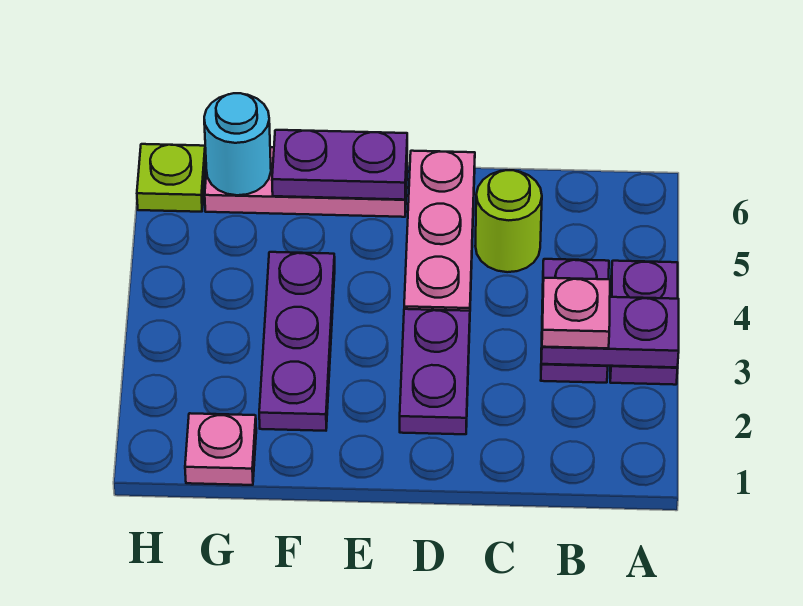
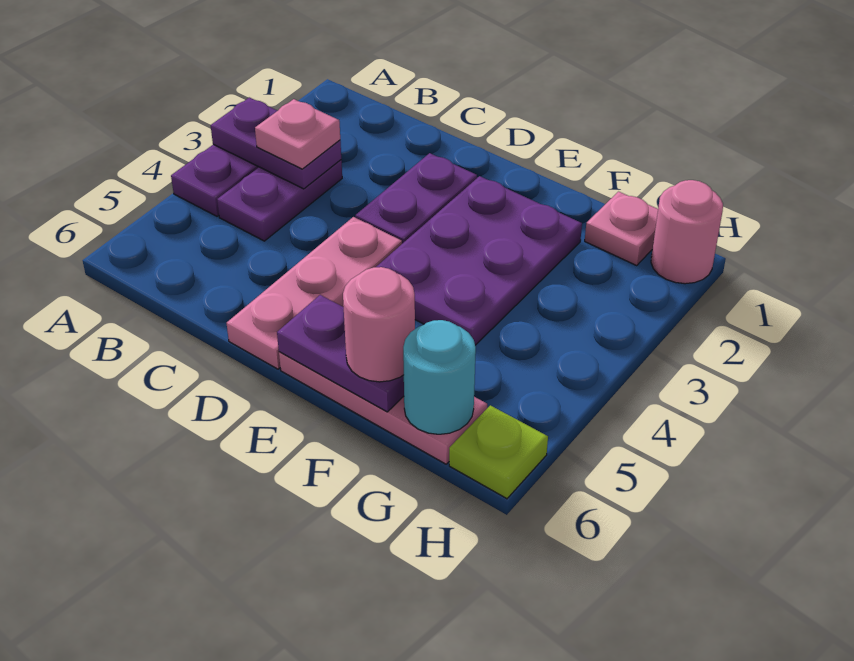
lime 1x1 round brick [475,170,542,272] -> none
purple 1x3 plate [259,252,335,431] -> purple 2x3 plate [376,176,582,345]
none -> pink 1x1 round brick [343,267,415,382]
none -> pink 1x1 round brick [651,180,723,284]

